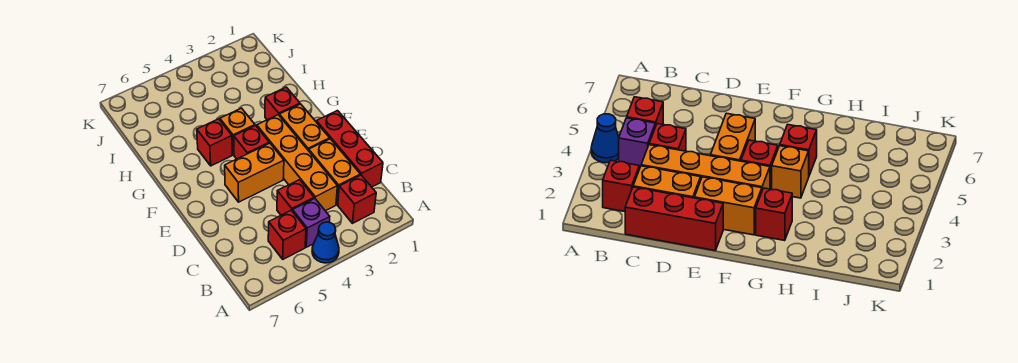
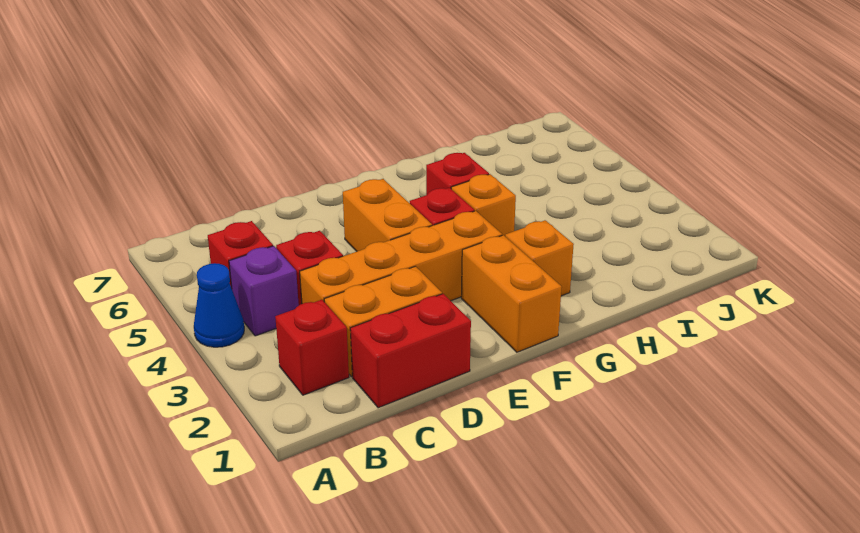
red 1x3 brick [316,111,383,187] -> red 1x2 brick [350,294,471,408]
orange 1x2 brick [279,104,330,151] -> orange 1x2 brick turned to [461,235,562,352]
red 1x1 brick [265,87,300,120] -> orange 1x1 brick [505,220,574,296]

